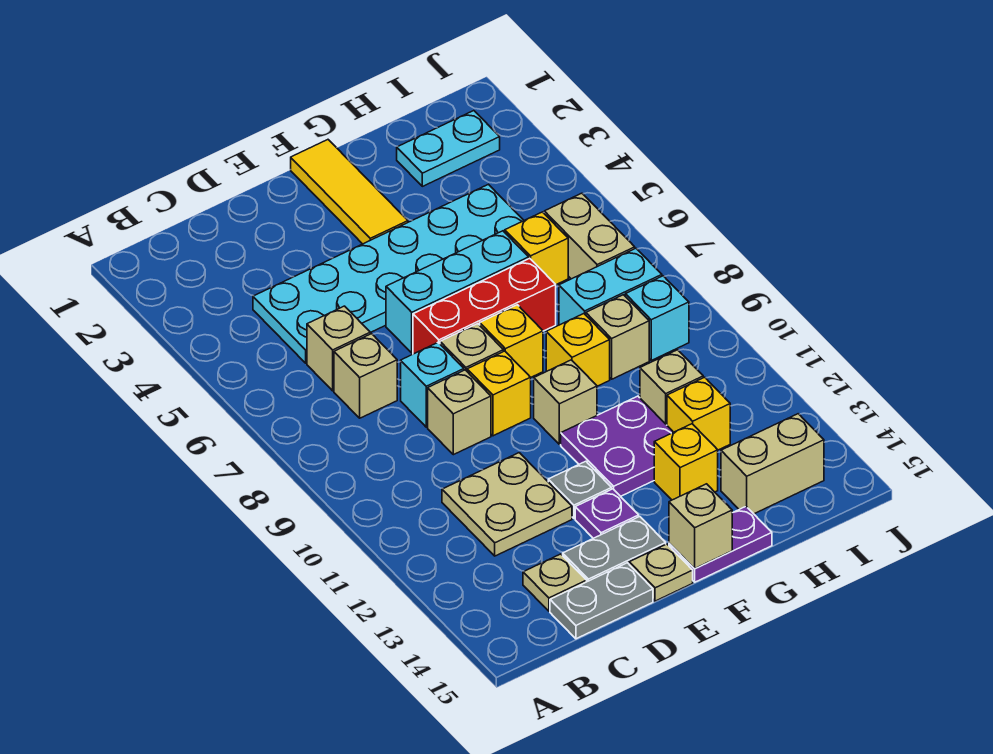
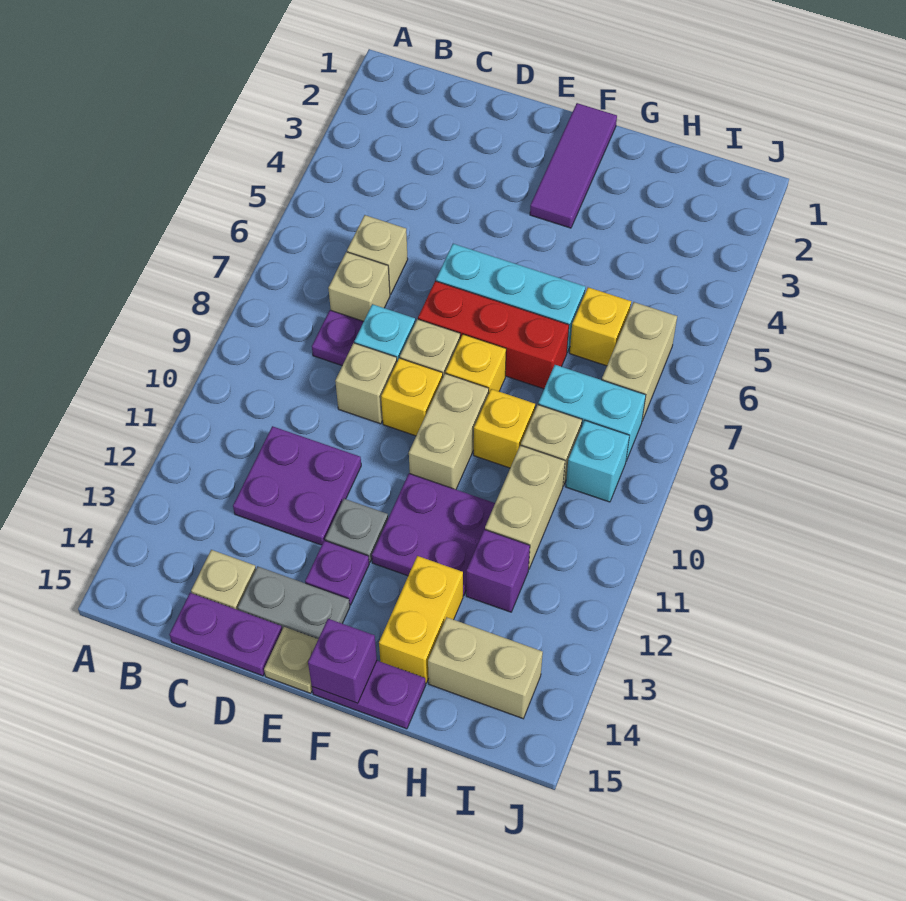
cyan 2x6 plate [253,184,524,363] -> none
none -> purple 1x1 plate [312,310,364,365]
tan 2x2 plate [442,453,572,556] -> purple 2x2 plate [233,426,361,545]
grey 1x2 plate [550,563,653,639] -> purple 1x2 plate [169,593,282,676]
yellow 1x3 tile [291,140,408,244] -> purple 1x3 tile [530,103,617,228]
tan 1x1 brick [534,360,597,445] -> tan 1x2 brick [409,373,489,489]
tan 1x1 brick [669,484,732,569] -> purple 1x1 brick [308,619,377,703]
yellow 1x1 brick [654,424,718,500] -> yellow 1x2 brick [379,556,463,683]
cyan 1x2 plate [397,111,500,186] -> none
tan 1x1 brick [640,350,703,425] -> tan 1x2 brick [485,445,565,569]
yellow 1x1 brick [667,377,730,450] -> purple 1x1 brick [466,529,530,612]

